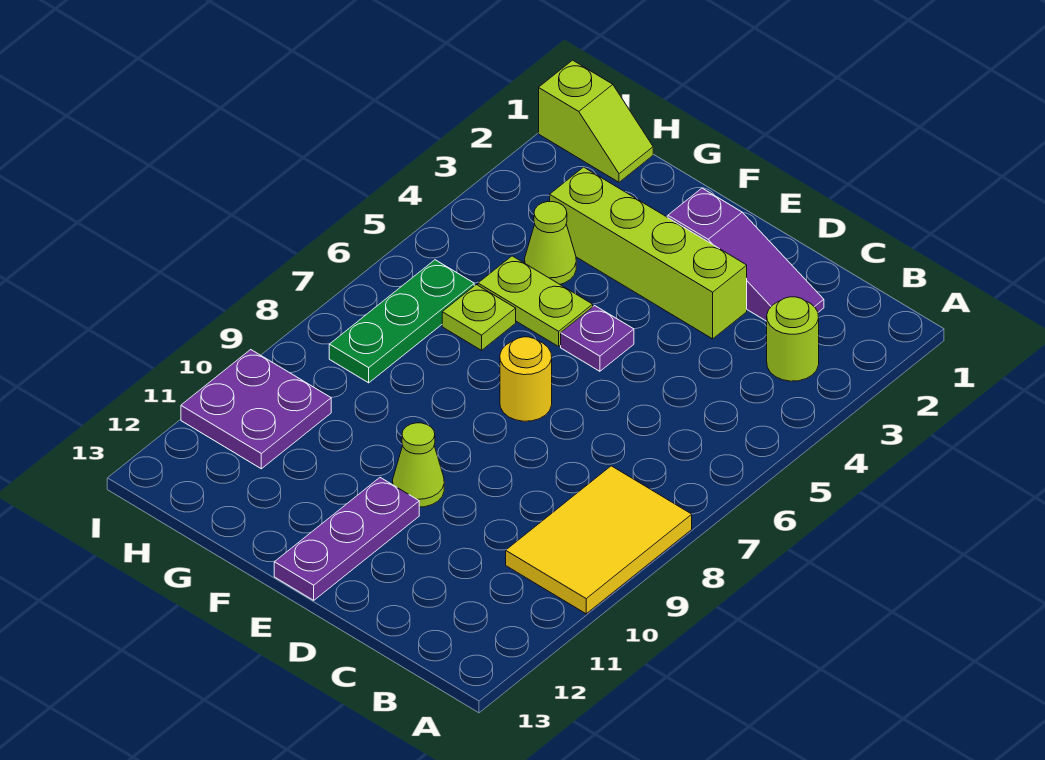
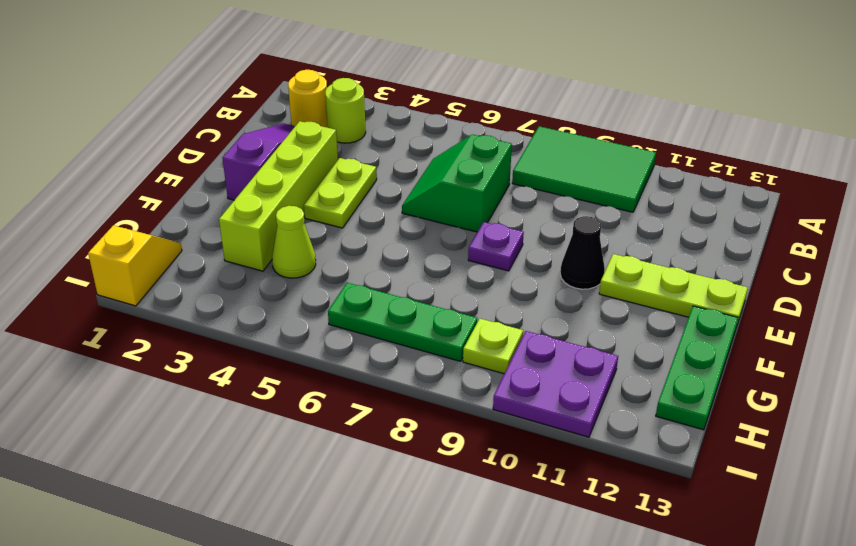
yellow 2x3 tile [506,466,692,614] -> green 2x3 tile [512,126,656,212]
none -> green 2x2 slope [402,135,512,232]
purple 1x1 plate [561,306,634,371] -> purple 1x1 plate moved to [468,222,524,271]
yellow 1x1 round brick [500,337,552,421] -> yellow 1x1 round brick moved to [288,70,327,127]
lime 1x1 cone [393,423,444,507] -> black 1x1 cone [560,216,605,289]
purple 1x3 plate [274,478,419,600] -> lime 1x3 plate [599,254,748,327]
lime 1x2 plate [478,256,593,346] -> lime 1x2 plate moved to [304,158,377,228]
none -> green 1x3 plate [656,306,738,430]
lime 1x1 plate [442,285,516,350] -> lime 1x1 plate moved to [463,319,523,374]
lime 1x2 slope [539,60,653,182] -> yellow 1x2 slope [88,225,182,306]

